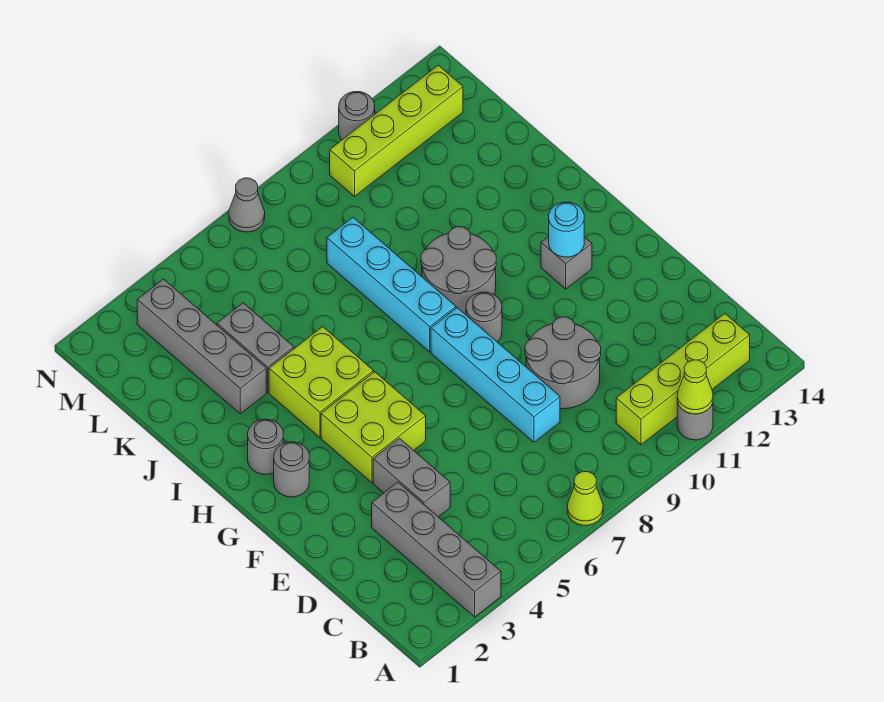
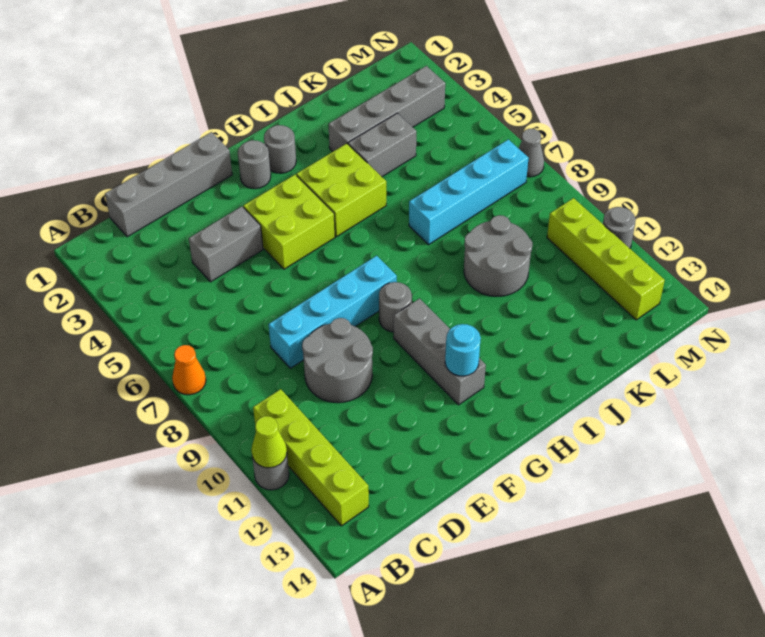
grey 1x4 brick [372,482,501,617] -> grey 1x4 brick moved to [105,132,232,237]
lime 1x1 cone [567,471,603,525] -> orange 1x1 cone [172,345,206,395]
grey 1x1 brick [541,236,592,289] -> grey 1x3 brick [394,299,486,405]
cyan 1x4 brick [327,218,456,352] -> cyan 1x4 brick moved to [409,140,529,245]
grey 2x2 round brick [421,227,496,315] -> grey 2x2 round brick moved to [464,215,532,296]

